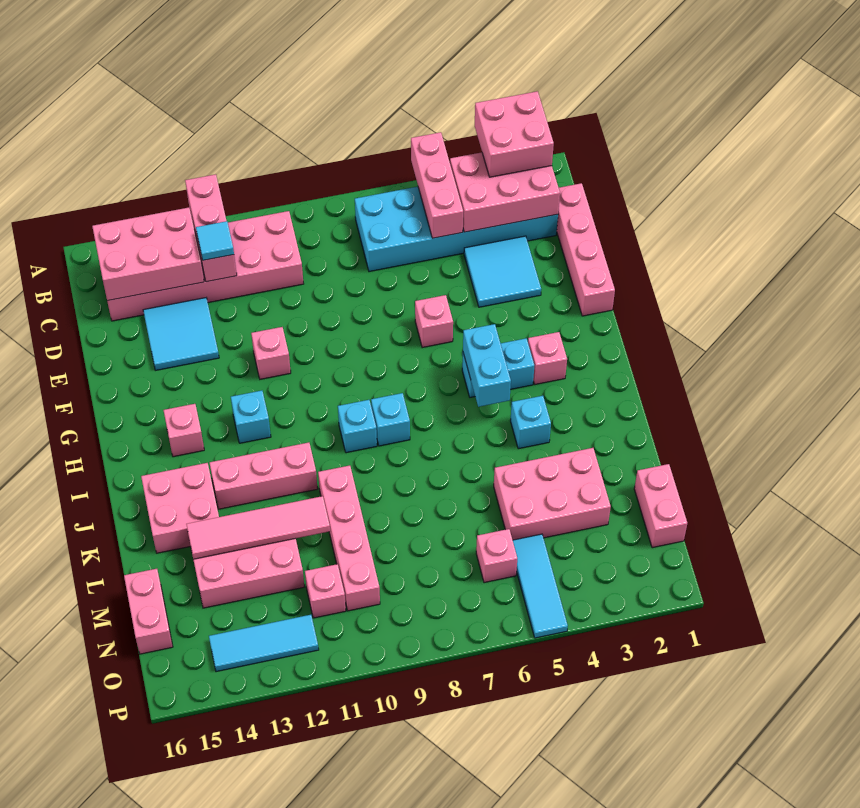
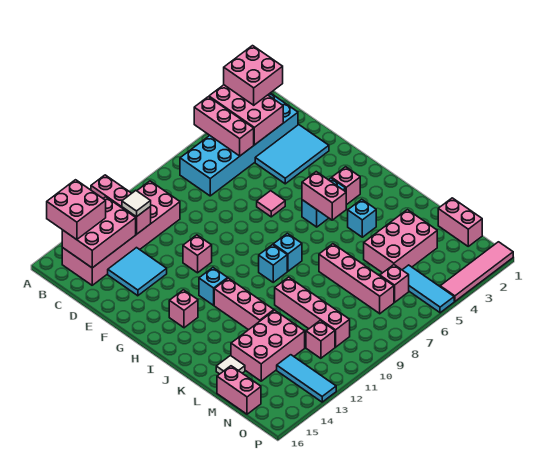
pink 2x3 brick [450,152,560,232] -> pink 2x3 brick turned to [209,85,283,145]
pink 1x4 brick [557,183,615,316] -> pink 1x4 brick moved to [319,244,394,314]
cyan 1x1 tile [196,221,234,260] -> white 1x1 tile [122,191,151,217]
cyan 2x2 tile [464,236,541,307] -> cyan 2x3 tile [255,125,329,184]
pink 1x1 brick [415,295,453,348] -> pink 1x1 tile [257,191,285,217]
cyan 1x2 brick [463,324,511,407] -> pink 1x2 brick [302,172,346,220]
pink 1x3 brick [210,442,318,509] -> pink 1x3 brick turned to [214,278,274,330]
pink 2x2 brick [141,463,219,553] -> pink 2x2 brick moved to [47,180,106,240]
pink 1x4 tile [186,496,330,559] -> pink 1x4 tile moved to [440,242,513,301]
none -> white 1x1 tile [216,356,245,374]
cyan 1x3 tile [209,615,319,672] -> cyan 1x3 tile turned to [277,355,336,402]

